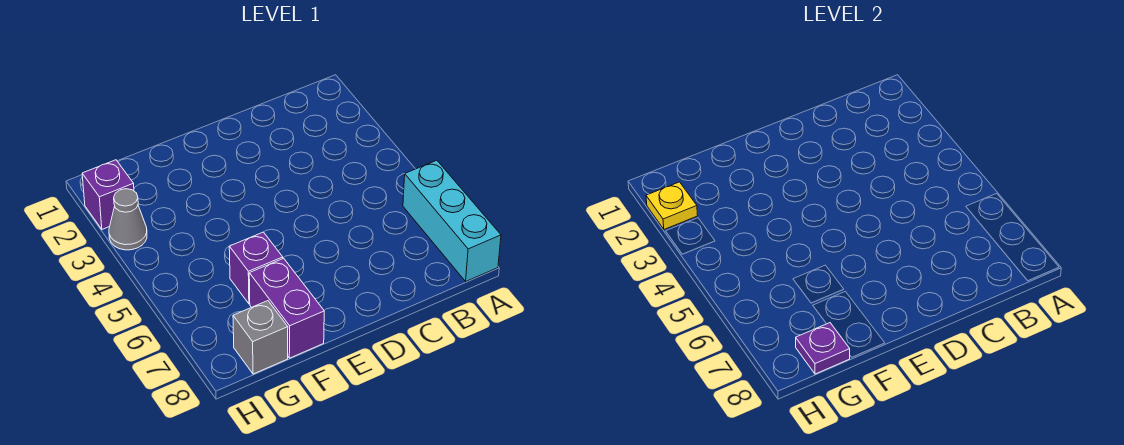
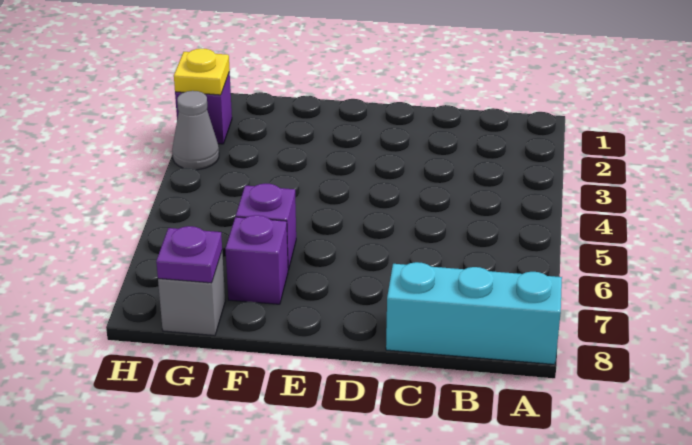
cyan 1x3 brick [403,160,501,281] -> cyan 1x3 brick turned to [386,262,562,364]
purple 1x2 brick [249,258,324,358] -> purple 1x1 brick [225,215,288,304]

